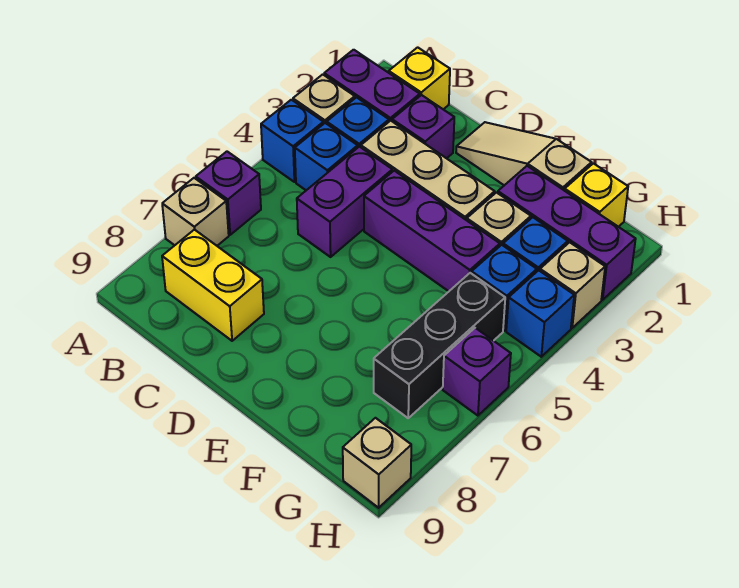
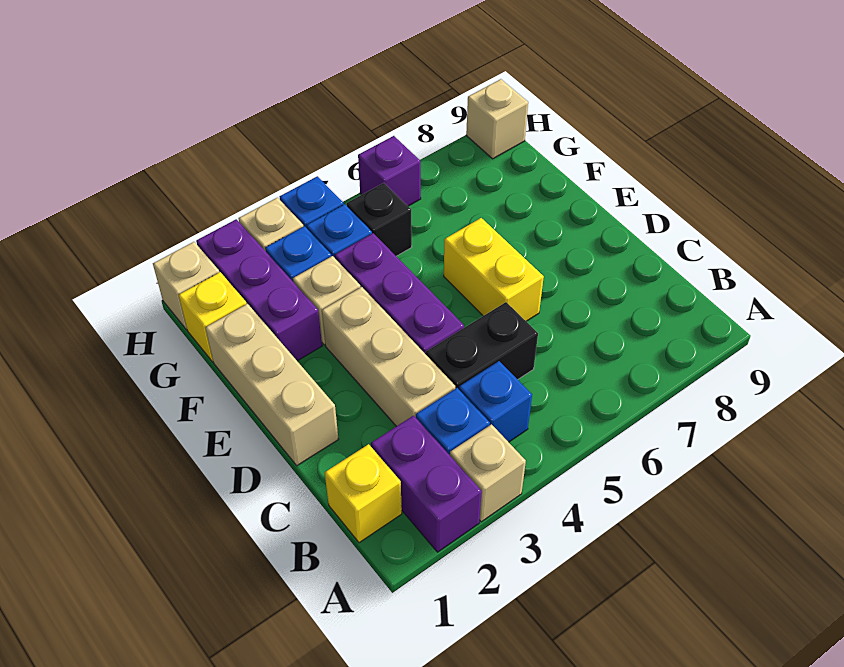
blue 1x1 brick [261,100,324,182] -> none
purple 1x1 brick [196,152,261,235] -> none
tan 1x1 brick [162,178,229,246] -> tan 1x1 brick moved to [153,242,219,330]
yellow 1x2 brick [162,229,264,341] -> yellow 1x2 brick moved to [444,218,544,321]
purple 1x1 brick [392,95,454,158] -> none
purple 1x2 brick [297,147,392,257] -> black 1x2 brick [426,302,538,389]
tan 1x3 slope [456,122,592,191] -> tan 1x3 brick [205,304,338,466]
black 1x3 brick [374,273,505,418] -> black 1x1 brick [347,183,412,256]

